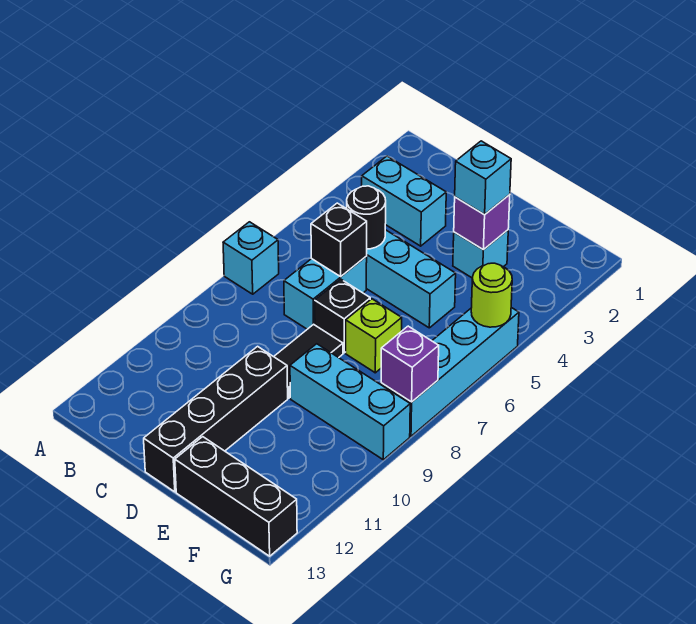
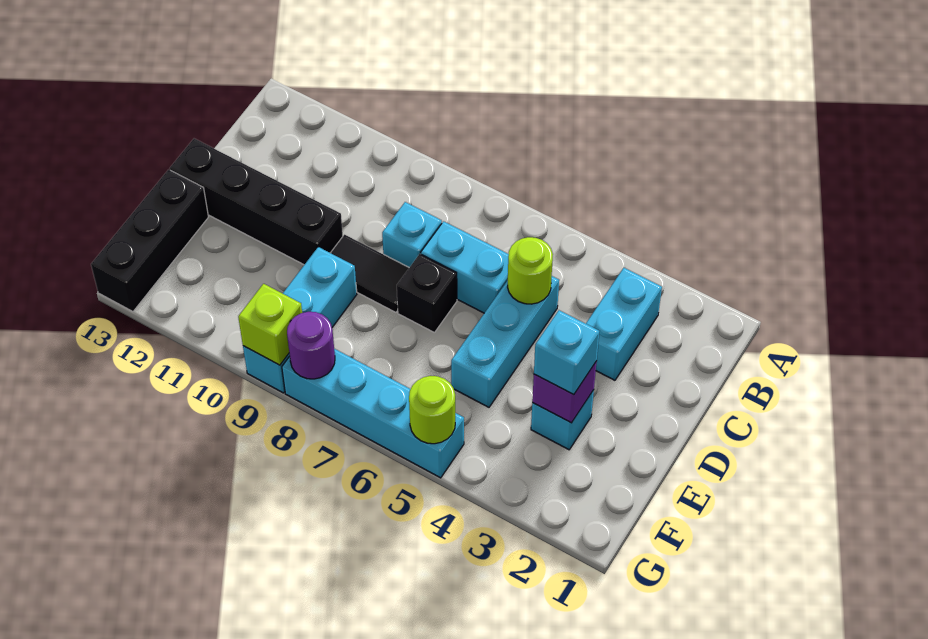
cyan 1x1 brick [223,222,279,294] -> cyan 1x1 brick moved to [382,202,442,268]
black 1x1 round brick [347,186,386,249] -> lime 1x1 round brick [508,237,553,304]
black 1x1 brick [311,203,367,276] -> none
lime 1x1 brick [346,299,402,373] -> lime 1x1 brick moved to [238,284,302,365]
purple 1x1 brick [381,326,439,402] -> purple 1x1 round brick [287,312,335,379]

